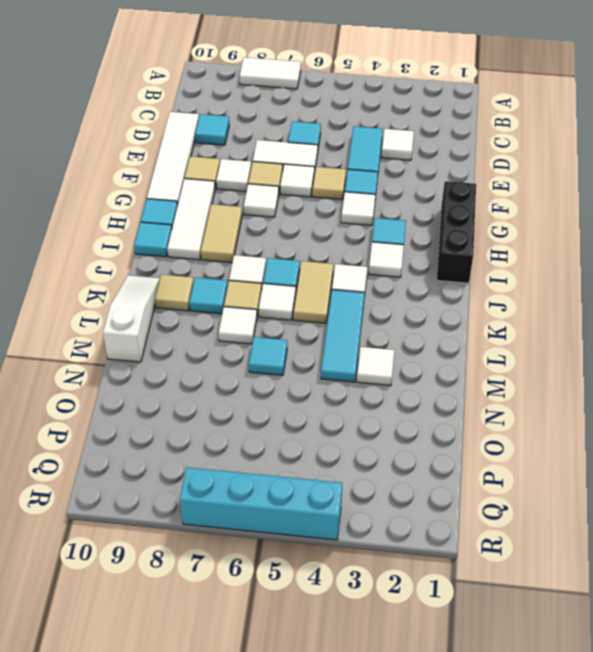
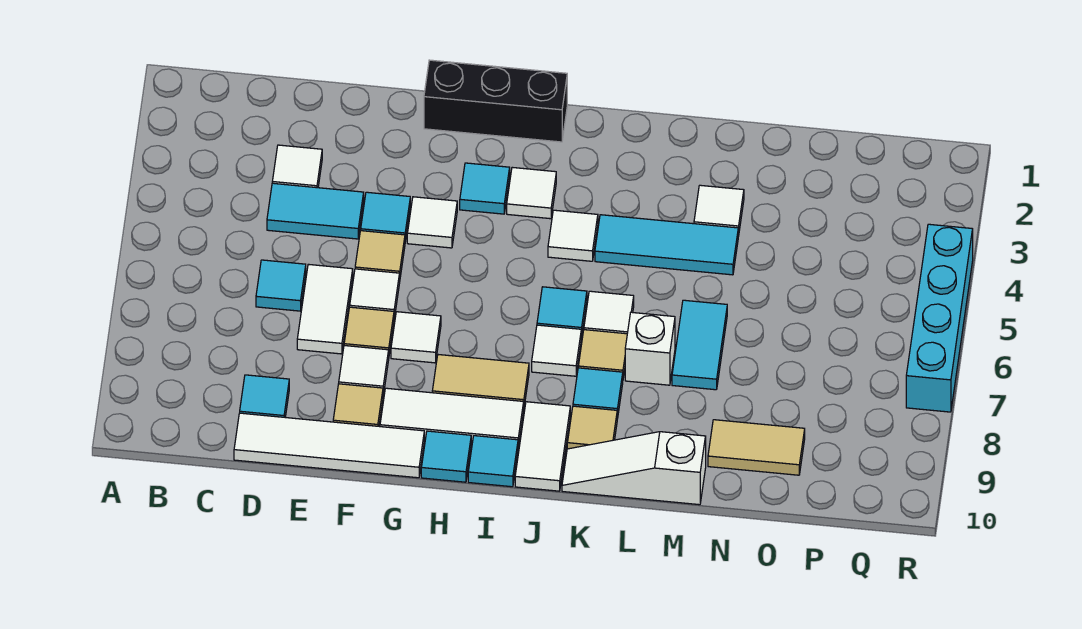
white 1x2 tile [240,57,301,89] -> white 1x2 tile moved to [515,402,570,491]
tan 1x2 tile [293,261,333,323] -> tan 1x2 tile moved to [708,420,805,475]
white 1x1 tile [219,307,257,344] -> white 1x1 brick [625,312,675,385]
cyan 1x1 tile [249,337,287,375] -> cyan 1x2 tile [672,300,727,390]

